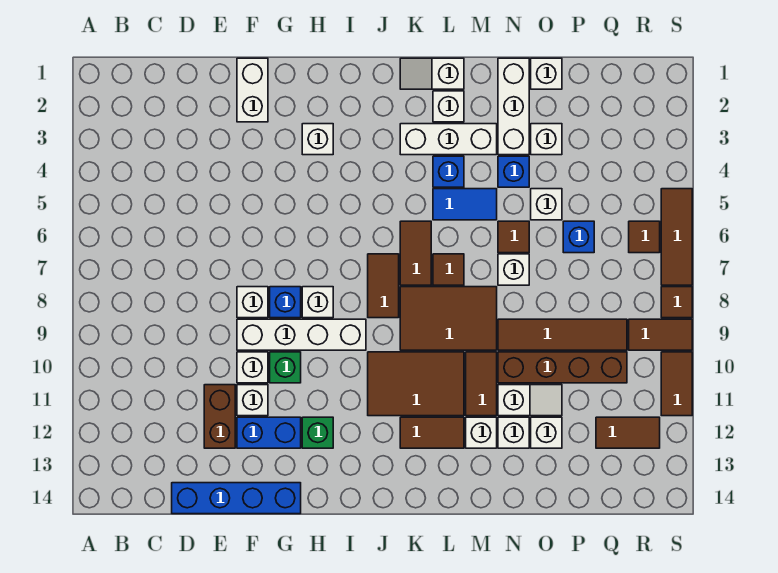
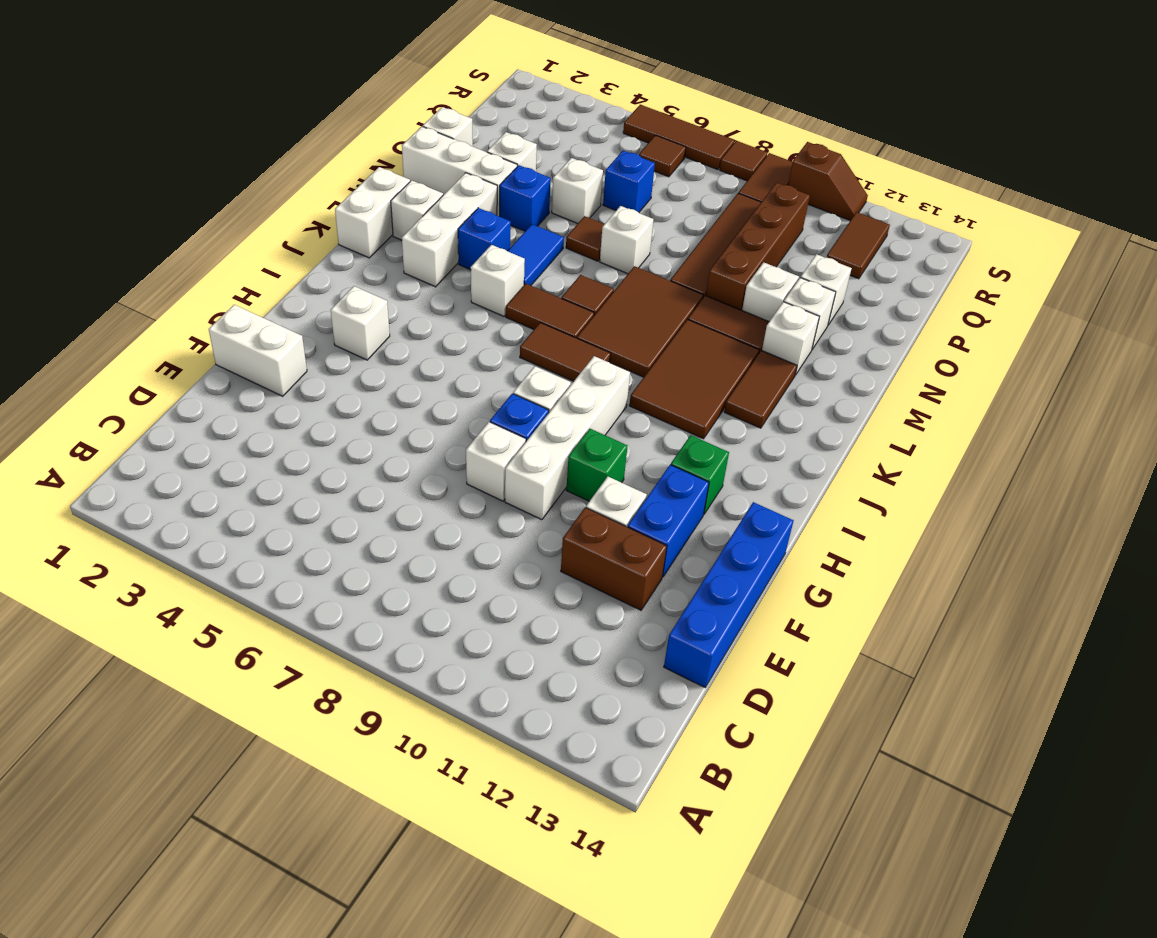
white 1x1 brick [237,352,268,383] -> white 1x1 brick moved to [471,245,525,316]
white 1x2 slope [400,58,464,89] -> white 1x2 brick [335,167,410,258]
brown 1x2 tile [661,352,692,416] -> brown 1x2 slope [788,142,868,221]

